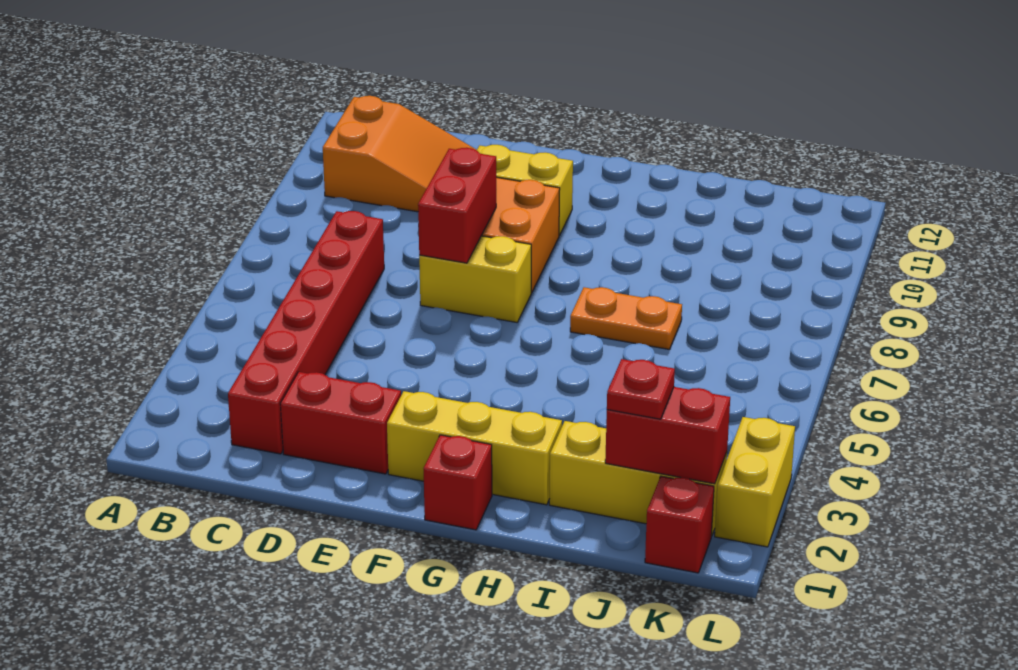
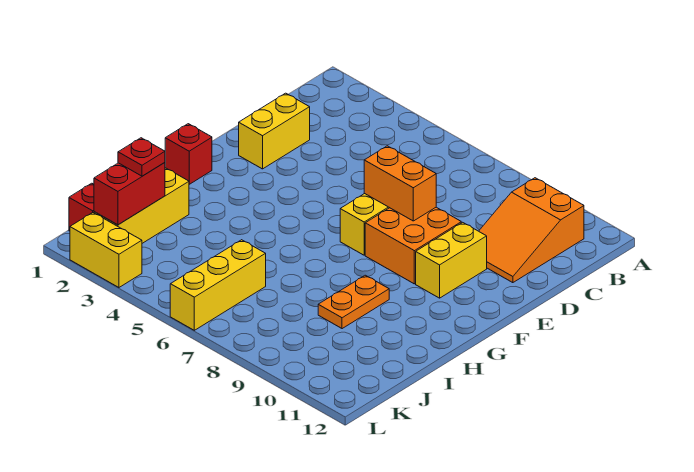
red 1x6 brick [228,211,384,454] -> none
red 1x2 brick [280,372,401,474] -> yellow 1x2 brick [239,93,310,169]
red 1x2 brick [418,148,496,263] -> orange 1x2 brick [364,146,436,221]
yellow 1x3 brick [387,391,562,505] -> yellow 1x3 brick moved to [170,240,266,330]
orange 1x2 plate [570,287,682,349] -> orange 1x2 plate moved to [318,275,389,329]

